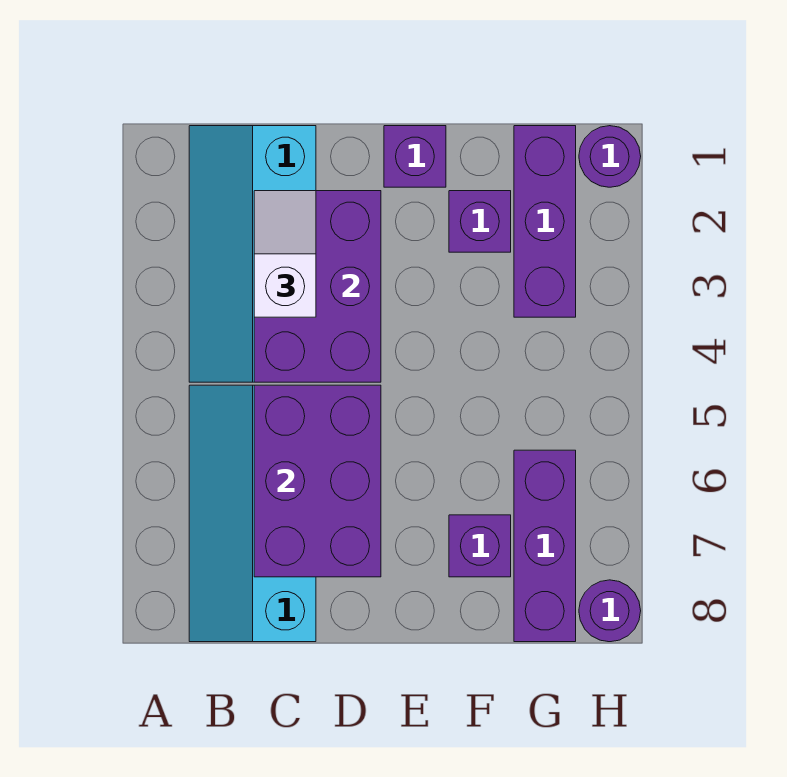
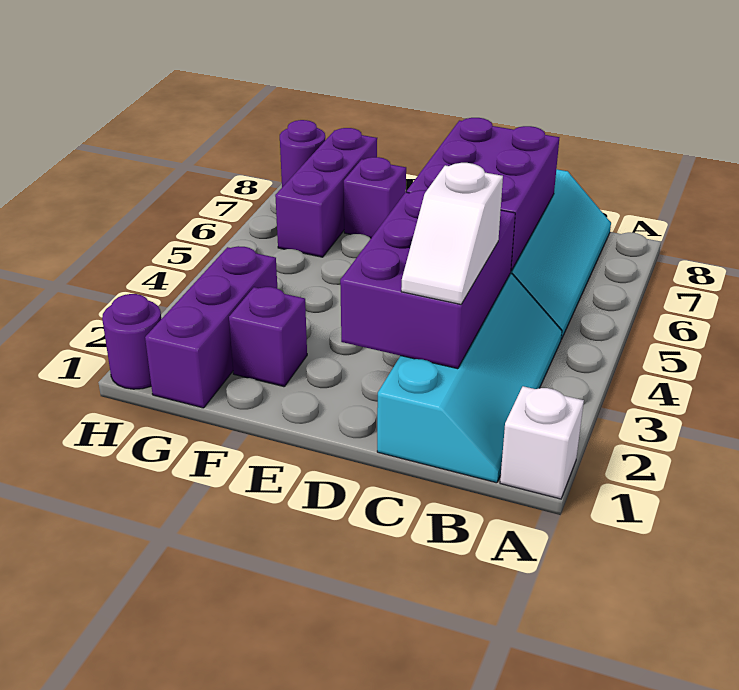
none -> white 1x1 brick [500,386,584,499]
purple 1x1 brick [384,126,446,187] -> none

